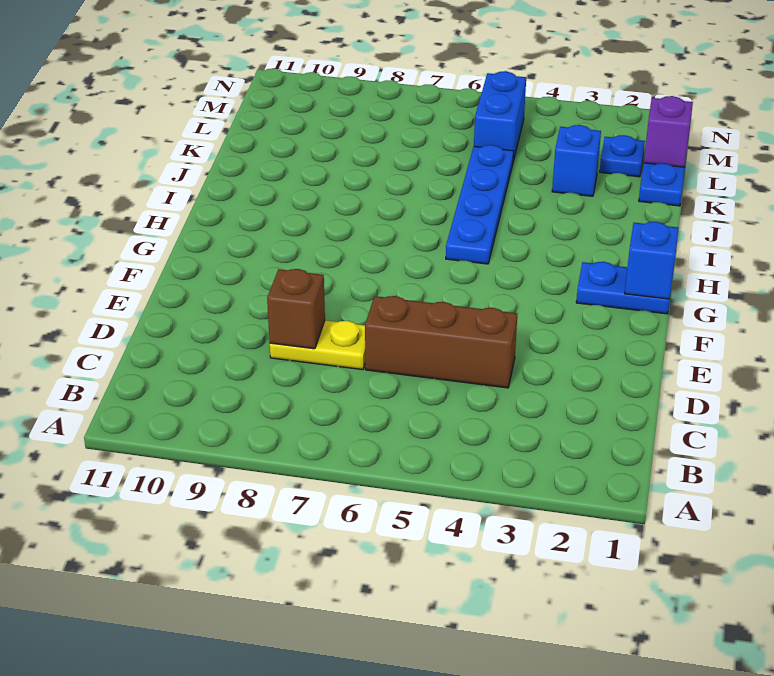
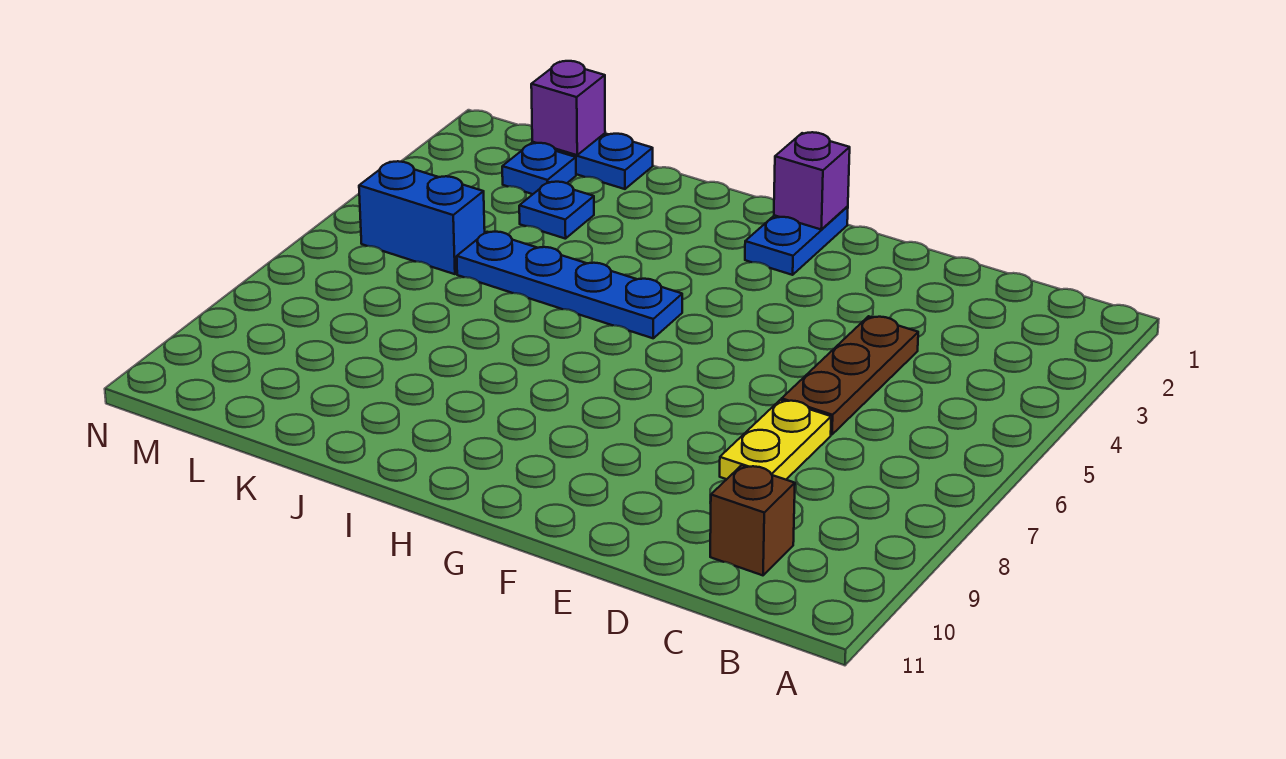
brown 1x3 brick [365,296,517,388] -> brown 1x3 plate [782,316,918,435]
brown 1x1 brick [267,269,325,349] -> brown 1x1 brick moved to [710,465,795,575]
blue 1x1 brick [625,222,679,299] -> purple 1x1 brick [774,132,850,229]
blue 1x1 brick [552,125,601,196] -> blue 1x1 plate [519,182,594,239]

